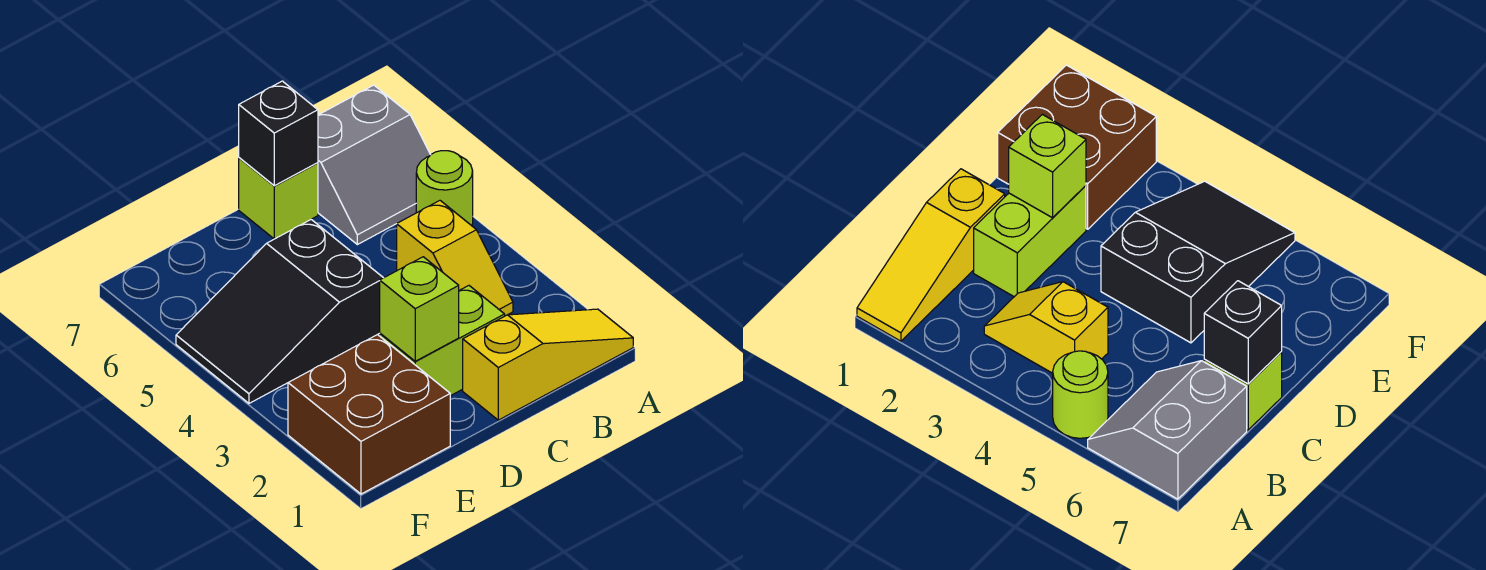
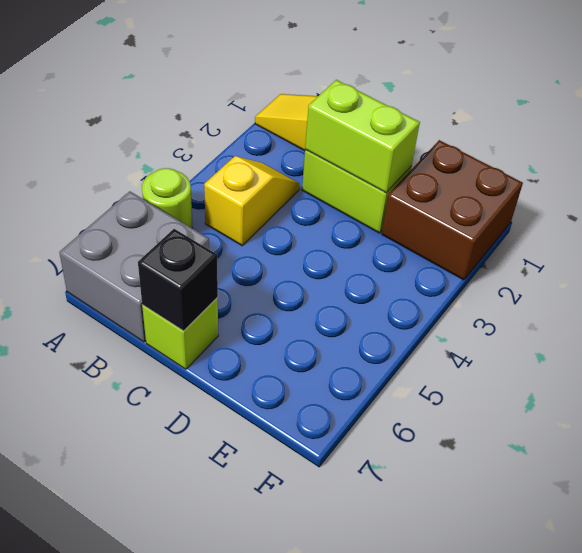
grey 2x2 slope [318,85,430,245] -> grey 2x2 brick [59,191,209,342]
lime 1x1 brick [380,257,459,361] -> lime 1x2 brick [305,80,420,193]
black 2x3 slope [176,220,383,403] -> none

